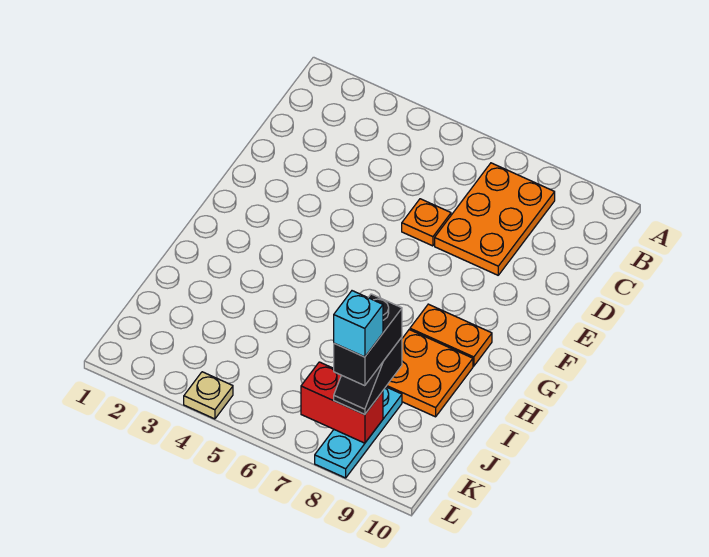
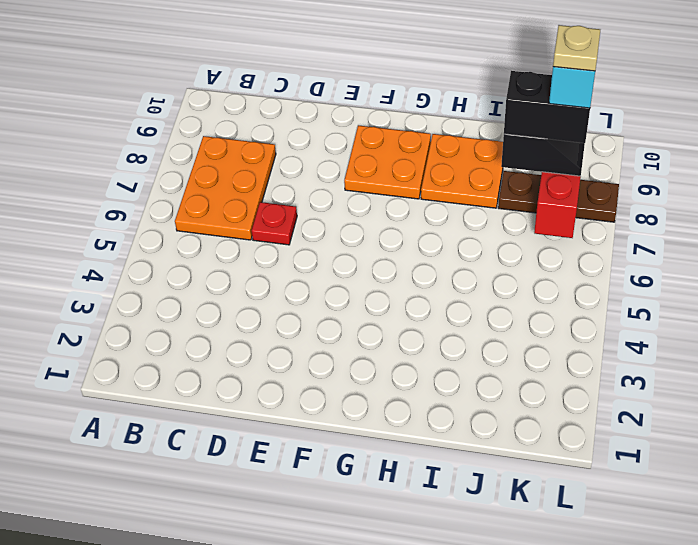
orange 2x3 plate [435,163,555,275] -> orange 2x3 plate turned to [175,136,276,240]
orange 1x1 plate [402,199,451,246] -> red 1x1 plate [252,202,297,245]
orange 1x2 plate [410,304,492,366] -> orange 2x2 plate [344,125,431,199]
cyan 1x3 plate [315,387,402,478] -> brown 1x3 plate [498,171,619,222]
tan 1x1 plate [184,372,233,419] -> tan 1x1 plate moved to [553,25,600,71]

